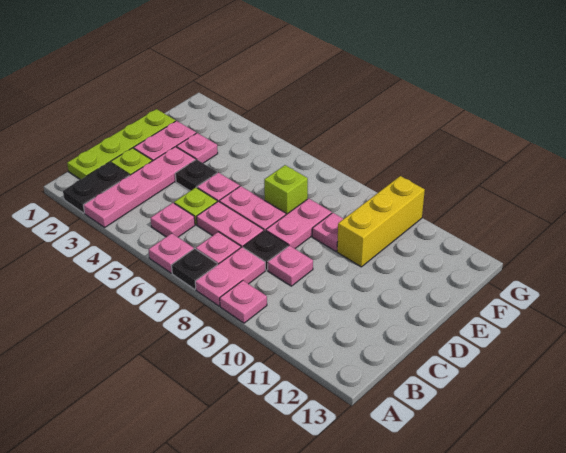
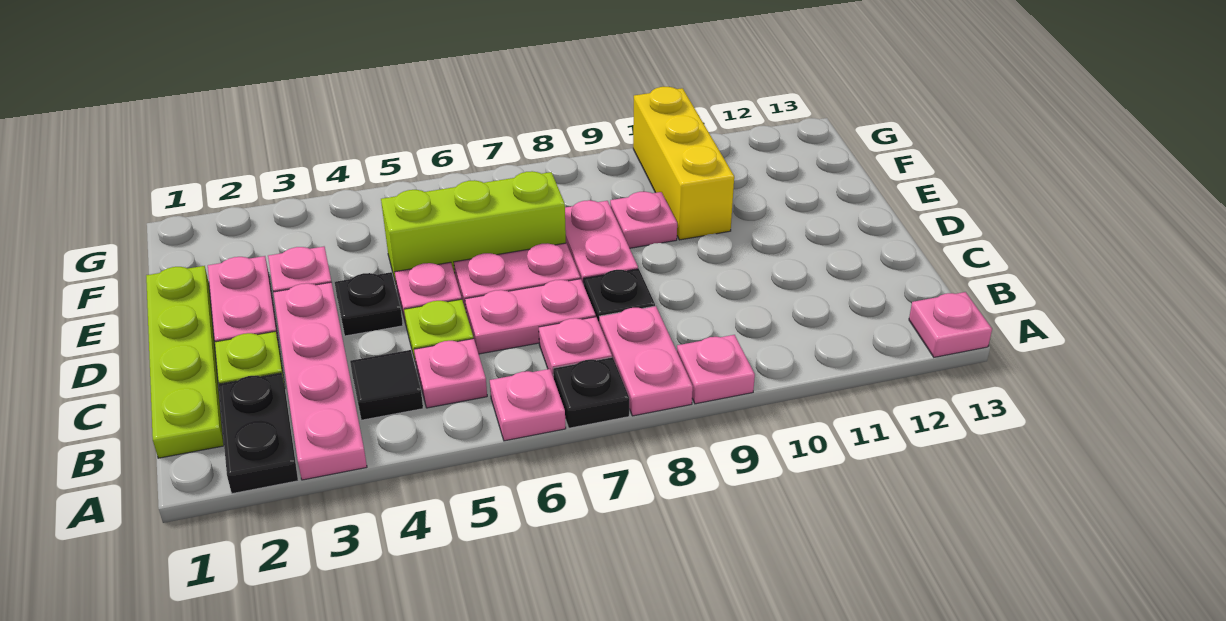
none -> black 1x1 tile [350,350,423,420]
pink 1x1 plate [268,245,313,286] -> pink 1x1 plate moved to [909,292,992,357]
lime 1x1 brick [264,165,308,214] -> lime 1x3 brick [381,171,566,287]

